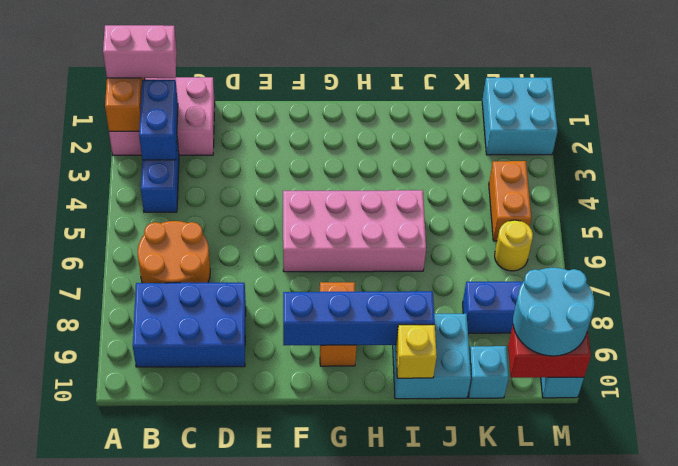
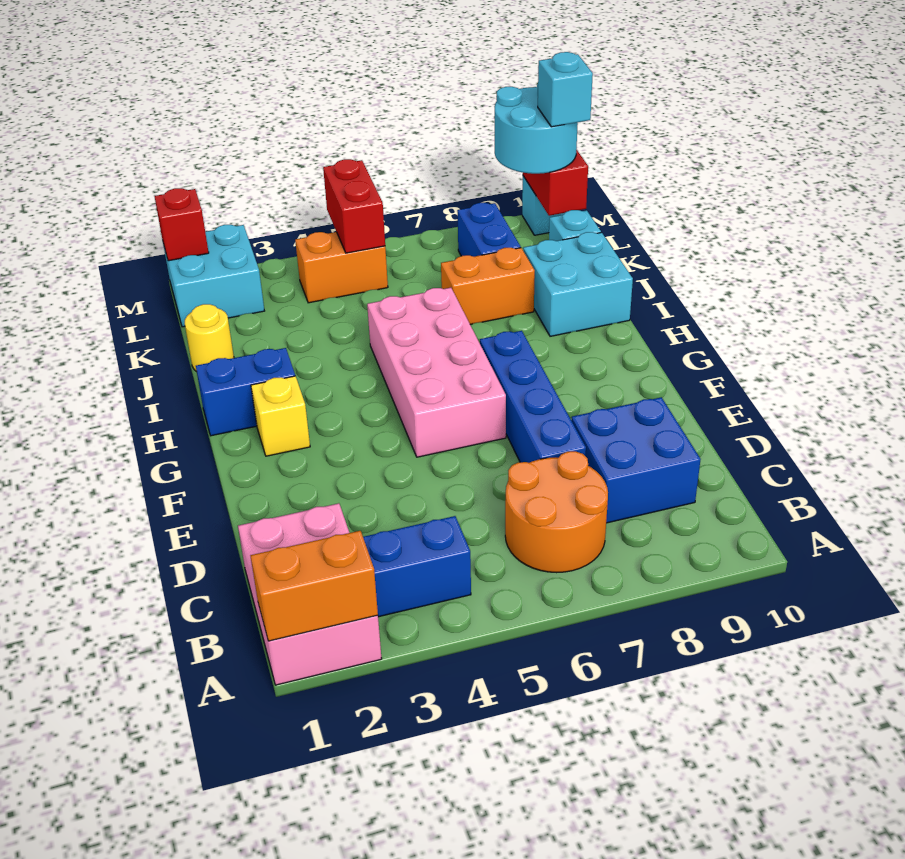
pink 1x2 brick [103,25,177,78] -> none
blue 1x2 brick [139,80,178,160] -> blue 1x2 brick moved to [196,348,295,436]
blue 2x3 brick [133,283,246,367] -> blue 2x2 brick [571,397,701,523]
blue 1x4 brick [283,291,435,345] -> blue 1x4 brick moved to [480,331,586,463]
orange 1x2 brick [320,282,357,366] -> orange 1x2 brick moved to [441,248,535,325]
yellow 1x1 brick [396,325,437,378] -> yellow 1x1 brick moved to [251,376,310,456]
none -> red 1x2 brick [323,159,385,253]
yellow 1x1 round brick [495,220,533,271] -> yellow 1x1 round brick moved to [185,304,234,372]
none -> cyan 1x1 brick [538,52,593,127]
none -> red 1x1 brick [154,188,209,261]

